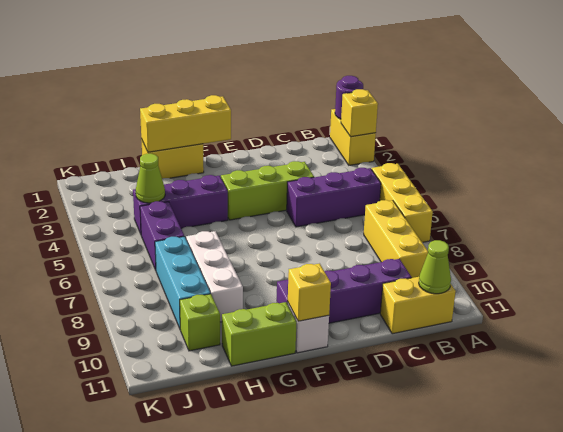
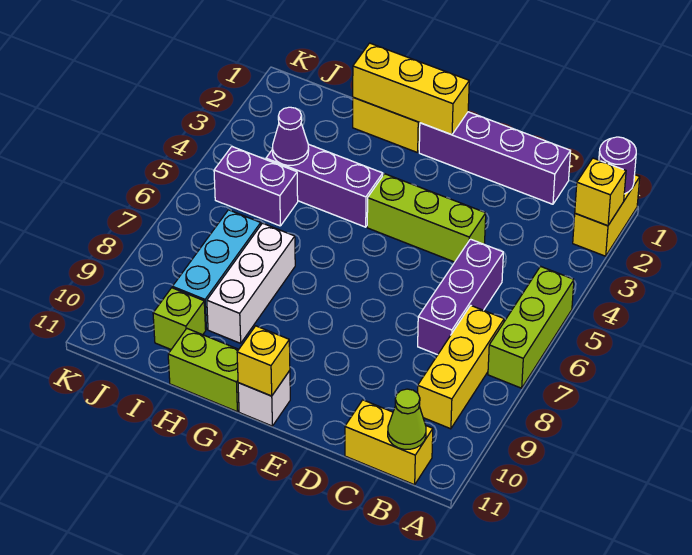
yellow 1x3 brick [372,163,433,242] -> lime 1x3 brick [488,266,574,388]
purple 1x3 brick [287,168,381,227] -> purple 1x3 brick turned to [418,239,503,355]
purple 1x4 brick [276,259,412,323] -> purple 1x4 brick moved to [419,112,570,204]
lime 1x1 cone [136,154,165,203] -> purple 1x1 cone [272,107,309,165]
purple 1x2 brick [140,201,184,270] -> purple 1x2 brick turned to [214,147,298,226]

